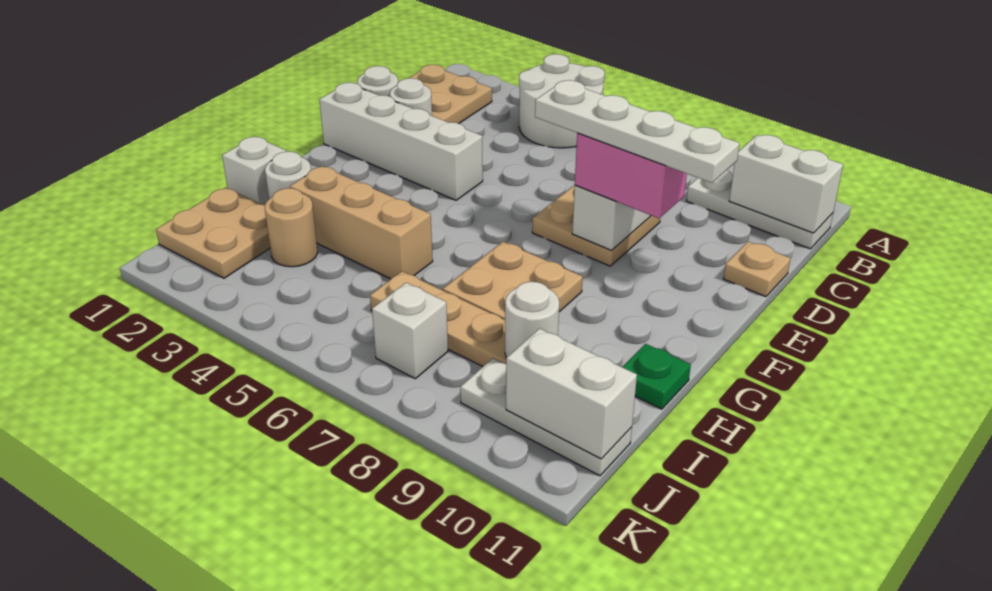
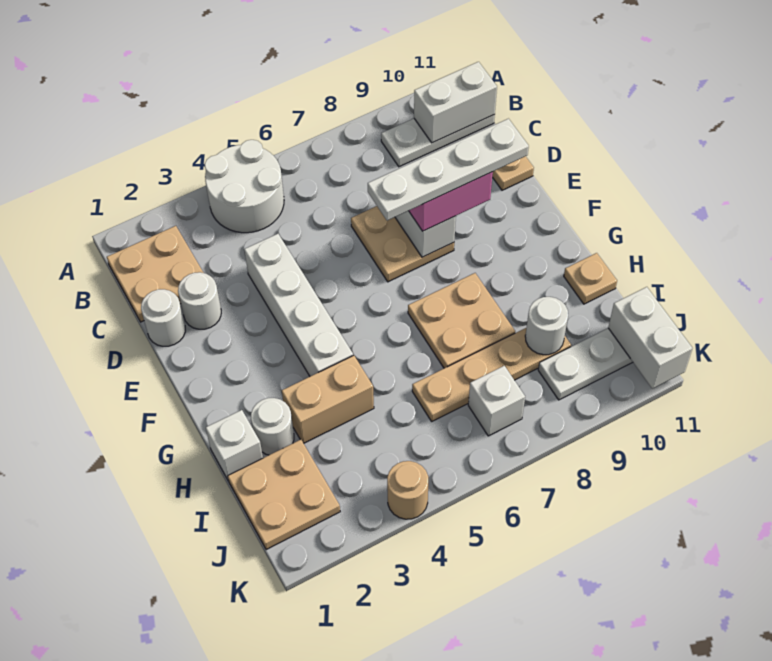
white 1x4 brick [319,83,483,200] -> white 1x4 brick turned to [244,234,353,376]
tan 1x3 brick [290,166,433,279] -> tan 1x2 brick [282,355,374,443]
green 1x1 plate [622,344,691,409] -> tan 1x1 plate [564,253,617,304]
tan 1x1 round brick [265,188,318,267] -> tan 1x1 round brick moved to [387,461,428,519]
white 1x2 brick [506,329,637,459] -> white 1x2 brick turned to [608,287,692,389]

